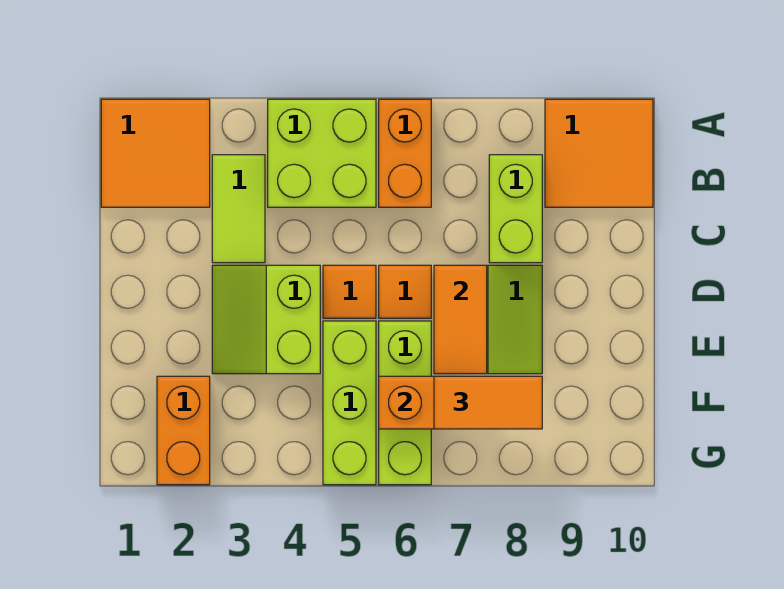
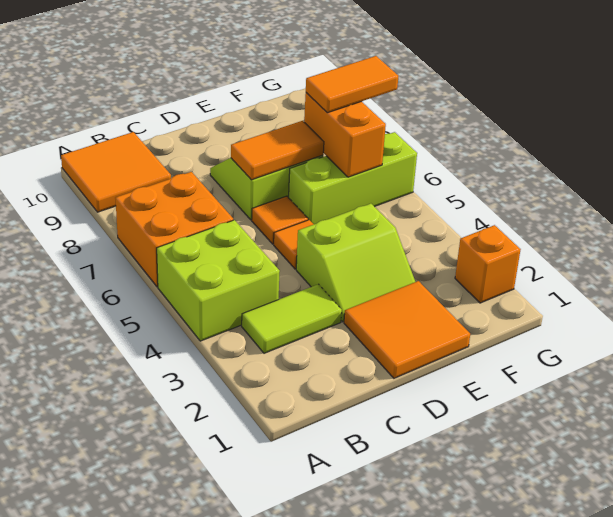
orange 2x2 tile [101,99,210,207] -> orange 2x2 tile moved to [344,281,470,378]
orange 1x2 brick [379,99,431,207] -> orange 2x2 brick [115,172,233,287]
lime 1x2 brick [489,155,542,263] -> none
lime 1x3 brick [323,321,376,485] -> none
orange 1x2 brick [157,376,210,485] -> orange 1x1 brick [455,225,521,303]
orange 1x2 tile [434,376,542,429] -> orange 1x2 tile turned to [306,56,398,113]

